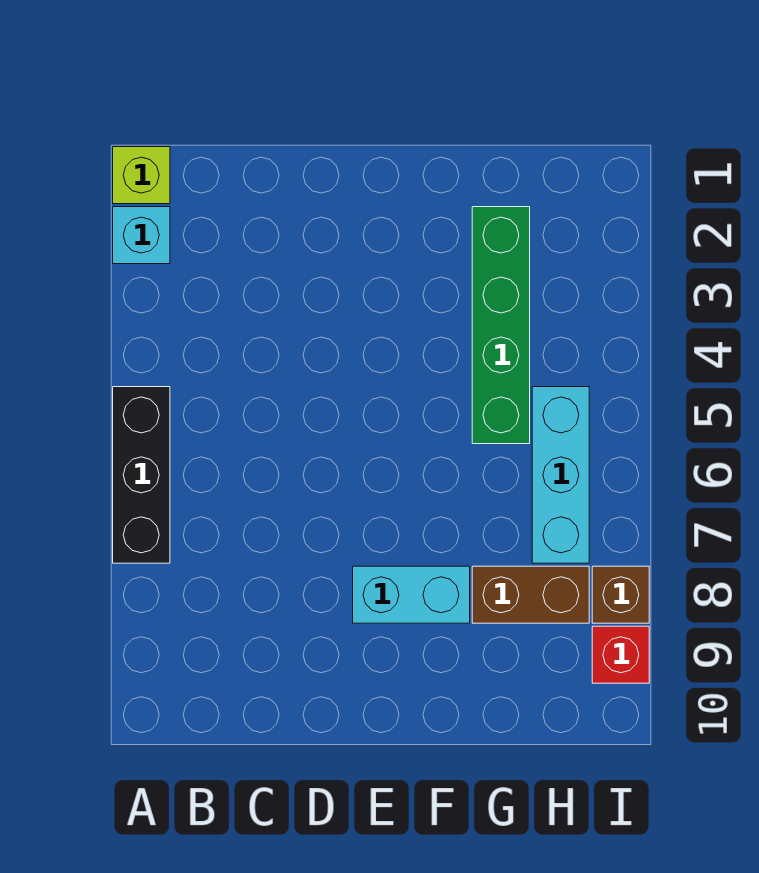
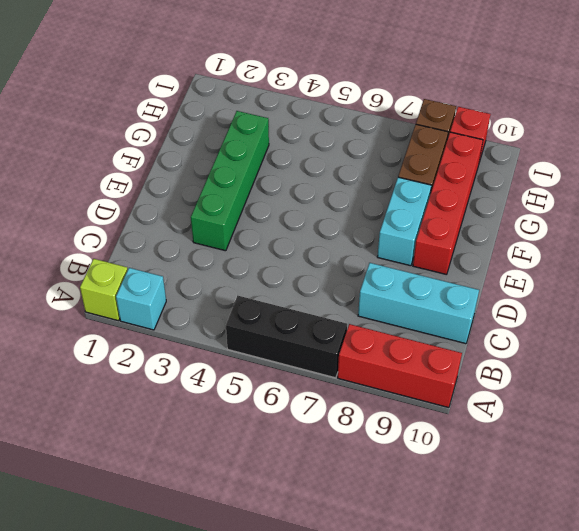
none -> red 1x3 brick [338,324,462,408]
none -> red 1x4 brick [413,132,483,275]
green 1x4 brick [472,207,530,444] -> green 1x4 brick turned to [191,111,269,251]
cyan 1x3 brick [532,387,589,563] -> cyan 1x3 brick moved to [358,263,479,344]

